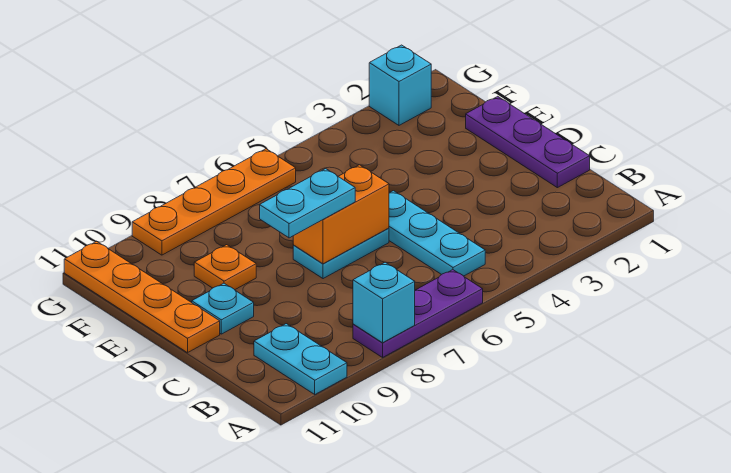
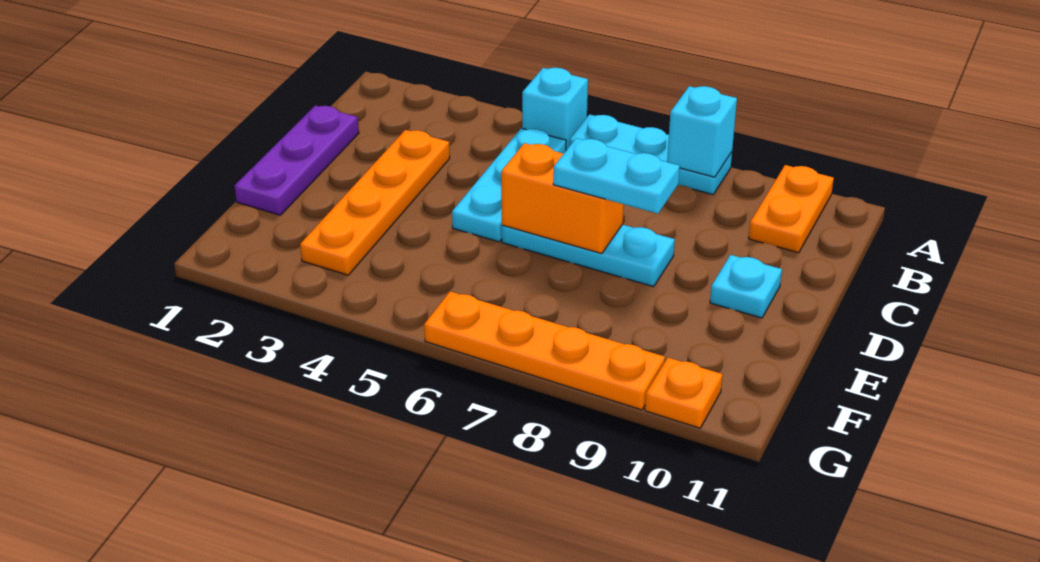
purple 1x3 plate [353,270,483,357] -> cyan 1x3 plate [569,114,732,195]
cyan 1x2 plate [254,324,347,394] -> orange 1x2 plate [749,165,834,253]
cyan 1x2 plate [293,228,389,279] -> cyan 1x3 plate [502,224,675,287]
orange 1x4 plate [64,241,220,353] -> orange 1x4 plate moved to [300,130,450,275]
orange 1x1 plate [194,245,256,290] -> orange 1x1 plate moved to [645,358,723,428]
cyan 1x1 brick [369,45,431,125] -> cyan 1x1 brick moved to [522,68,588,150]

